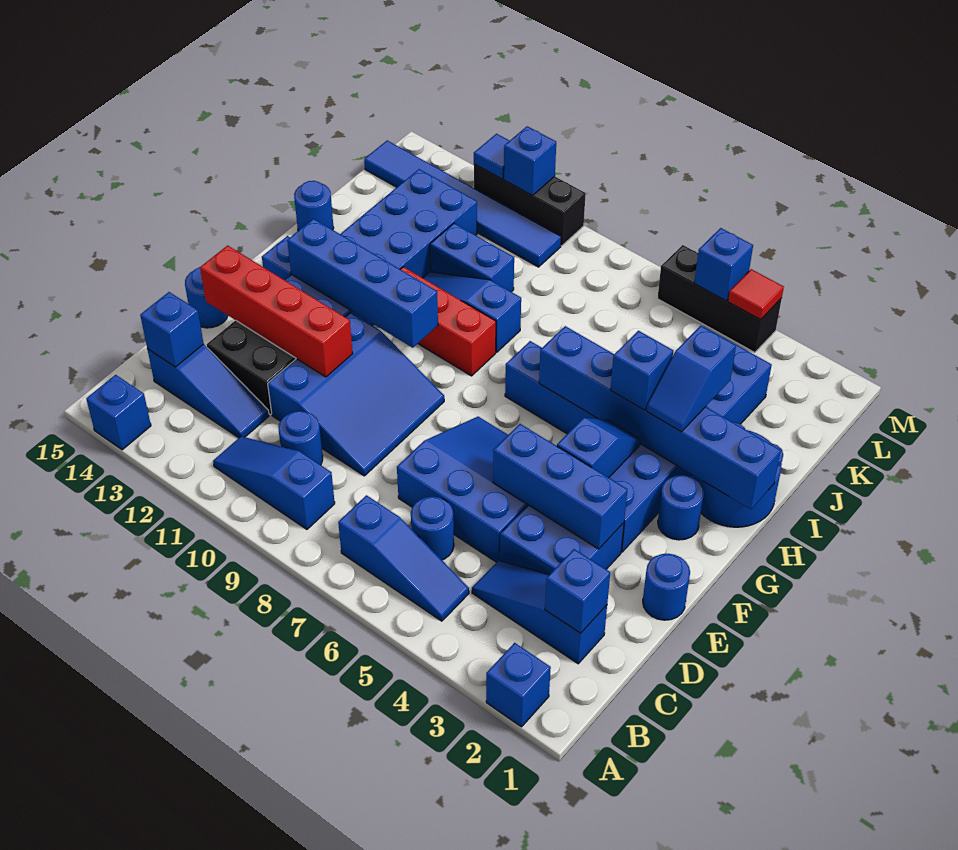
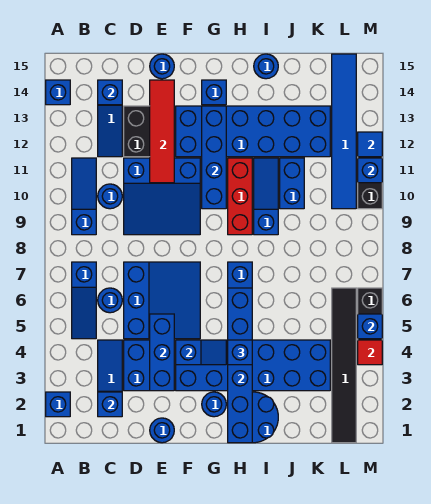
red 1x4 brick [200,246,353,377] -> red 1x4 tile [150,80,174,183]
blue 1x2 slope [647,326,736,432] -> none
none -> black 1x6 tile [332,288,356,443]

